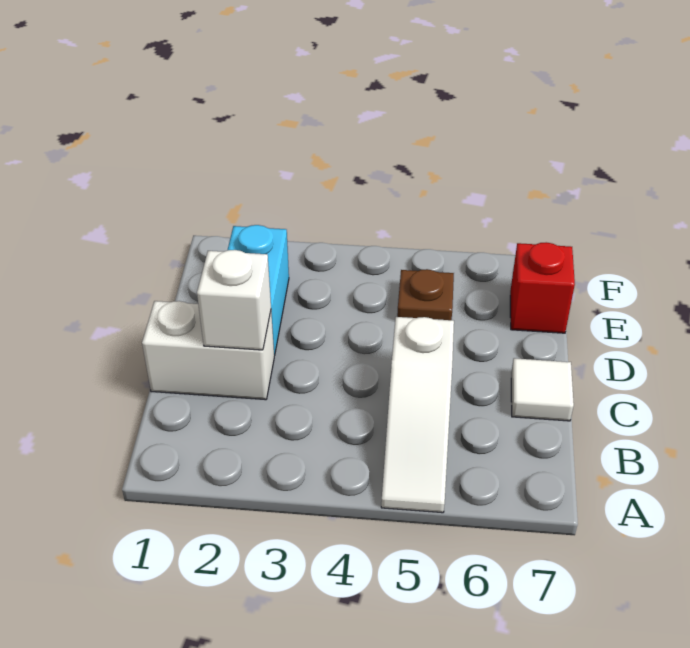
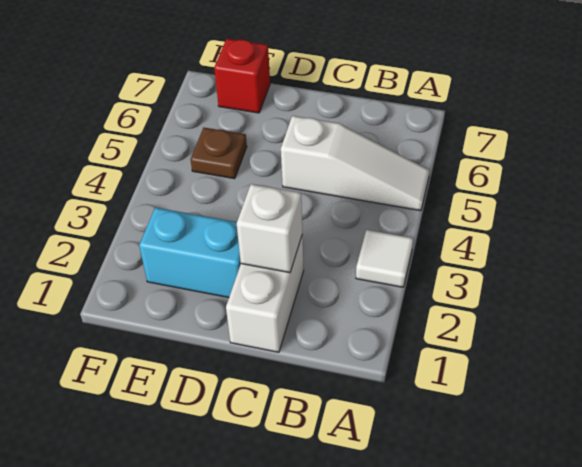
white 1x1 tile [511,358,574,421] -> white 1x1 tile moved to [356,230,413,287]

